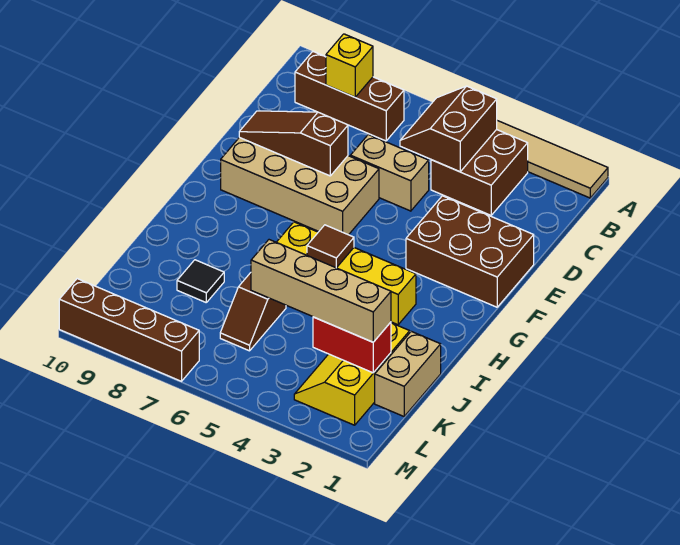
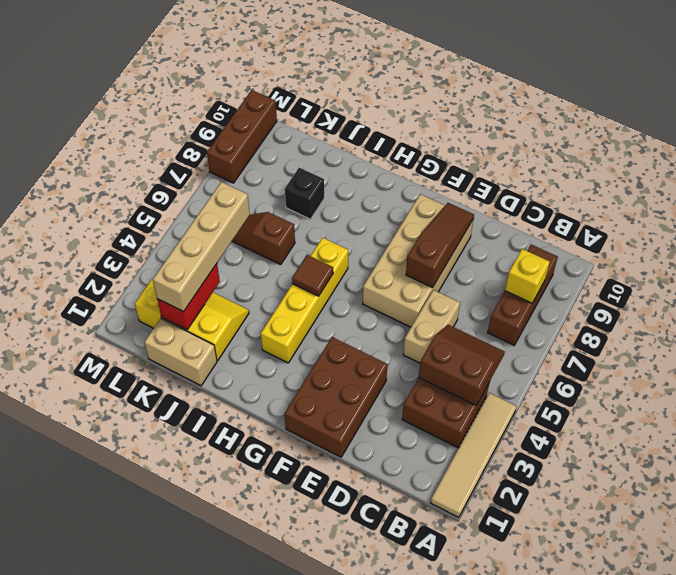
black 1x1 tile [177,260,224,302] -> black 1x1 brick [285,168,324,219]
brown 1x4 brick [59,279,199,381] -> brown 1x3 brick [207,90,277,183]

